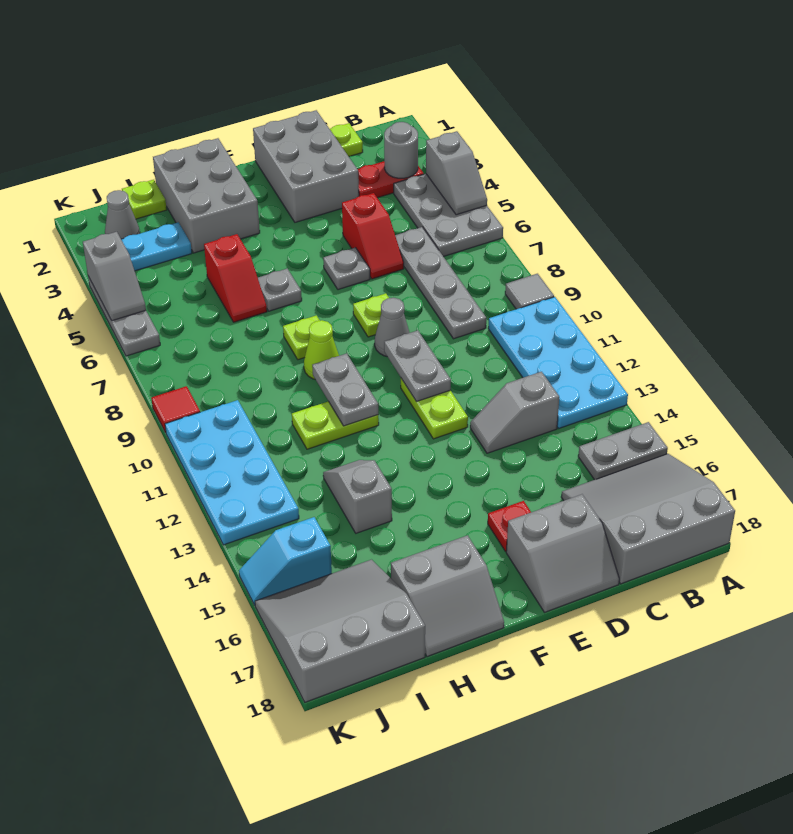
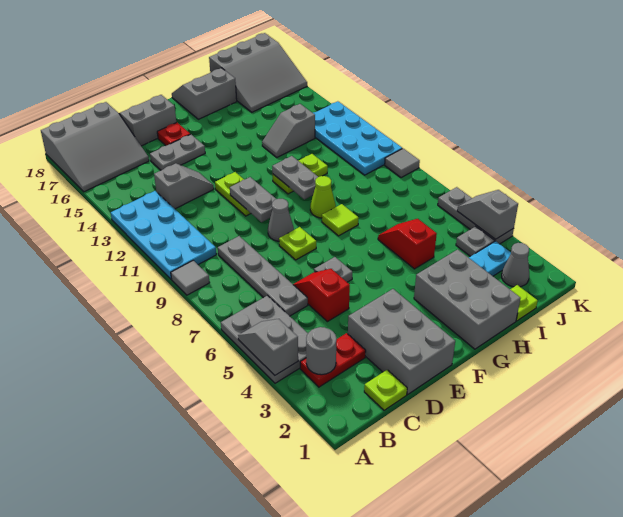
grey 1x2 plate [578,422,668,480] -> grey 1x2 plate moved to [150,134,205,170]
grey 1x1 plate [258,269,302,311] -> grey 1x1 plate moved to [456,226,494,256]
lime 1x1 plate [283,315,320,360] -> lime 1x1 tile [322,204,359,236]
grey 1x2 slope [323,460,392,533] -> grey 1x2 slope turned to [262,104,315,157]
cyan 1x2 slope [239,517,332,605] -> none
red 1x1 tile [151,386,200,433] -> grey 1x1 tile [385,149,420,178]

